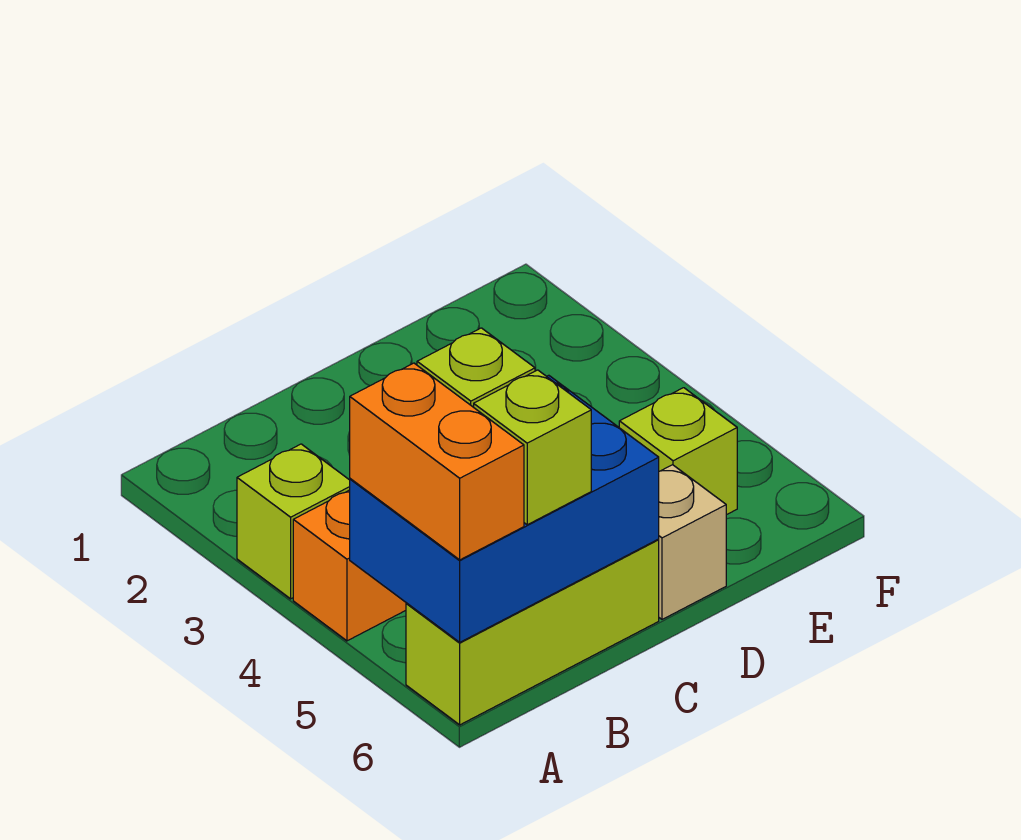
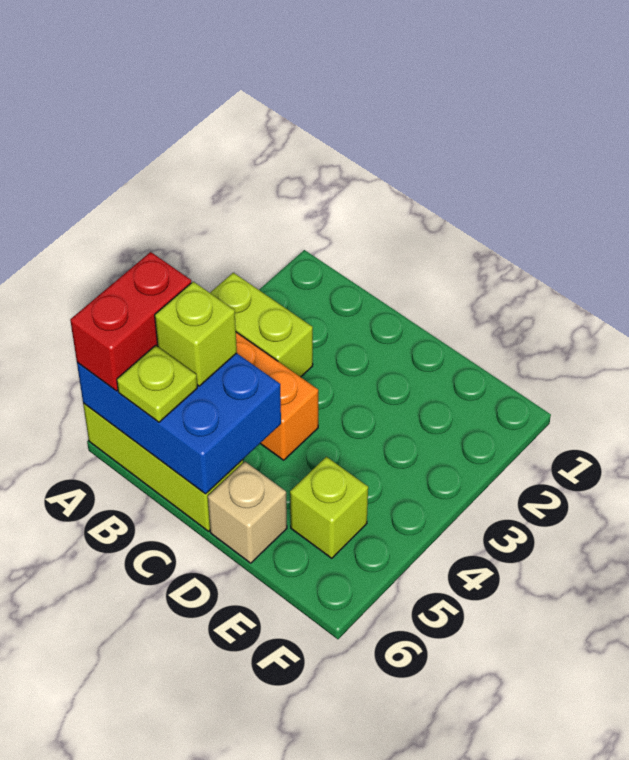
lime 1x1 brick [237,444,350,599] -> lime 1x2 brick [210,273,313,377]
orange 1x2 brick [350,363,524,560] -> red 1x2 brick [70,252,191,391]
lime 1x1 brick [474,370,591,525] -> lime 1x1 plate [117,345,197,422]

